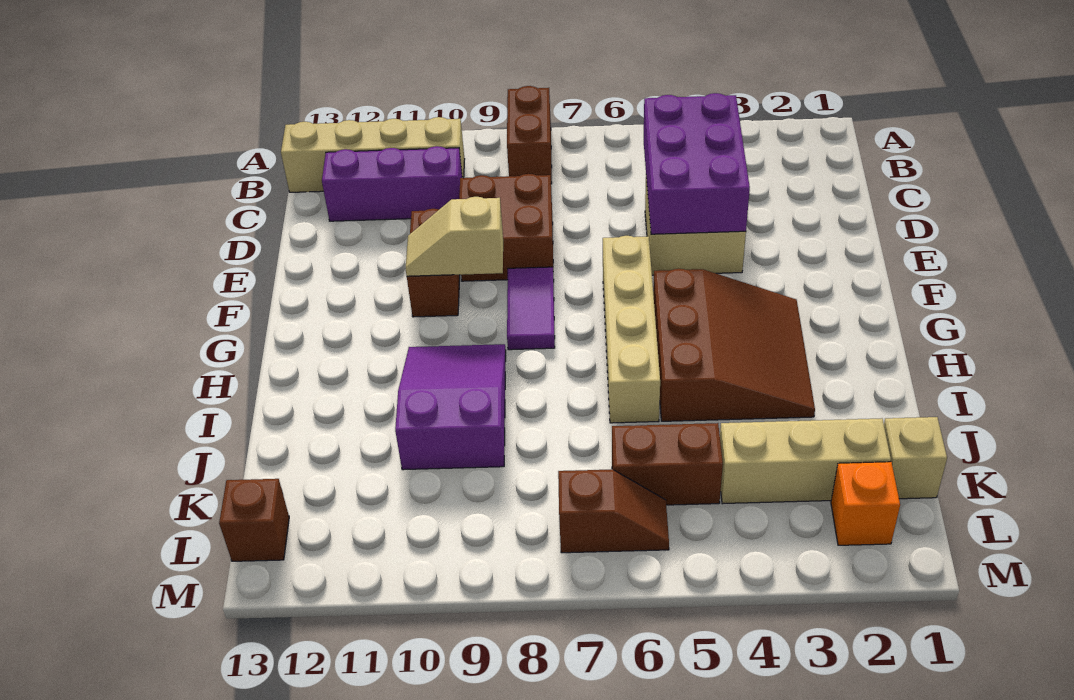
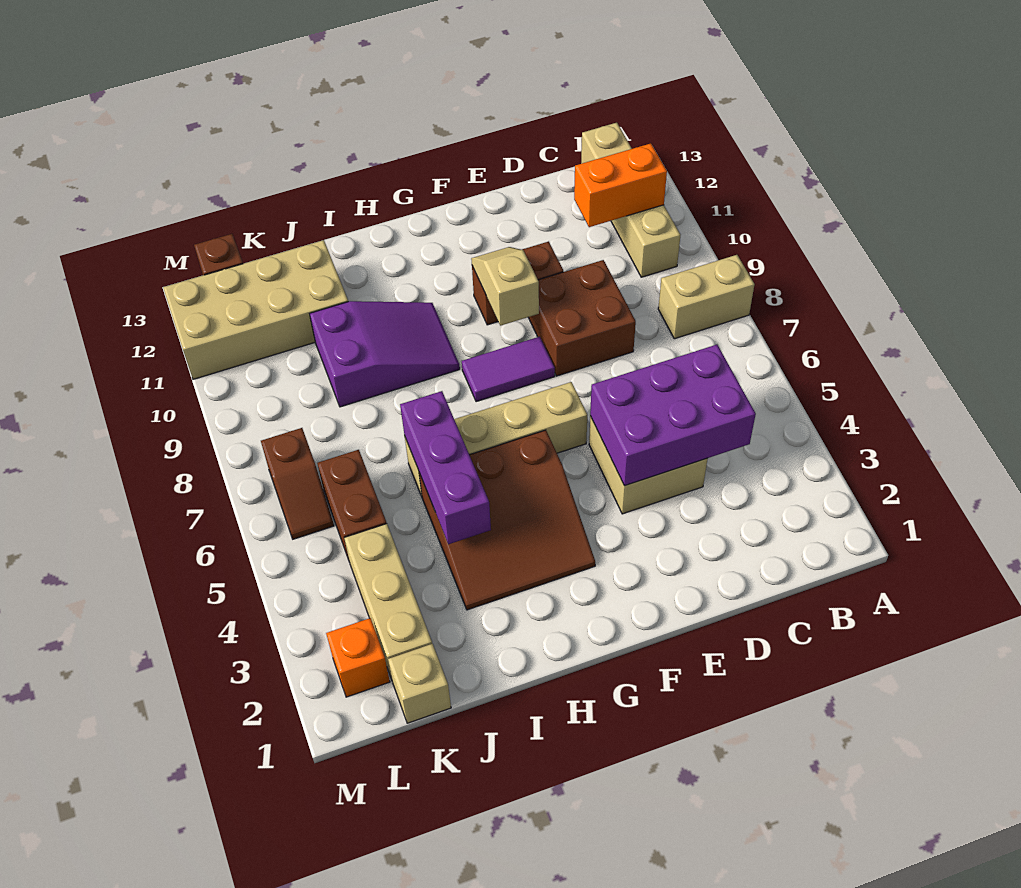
brown 1x2 brick [507,86,552,184] -> tan 1x2 brick [658,255,755,339]
none -> orange 1x2 brick [574,143,667,227]
purple 1x3 brick [322,146,462,221] -> purple 1x3 brick moved to [400,391,491,544]
none -> tan 2x4 brick [163,240,348,379]

